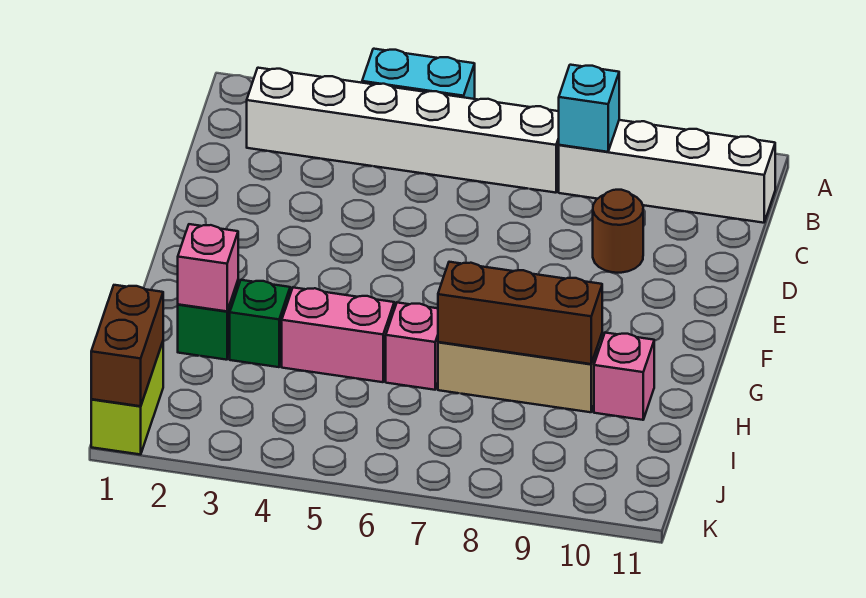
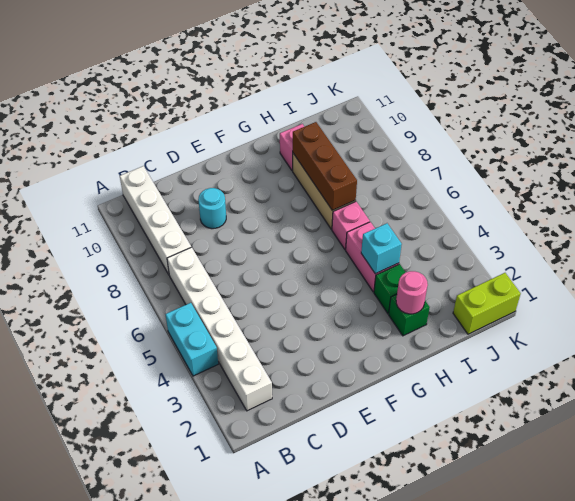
cyan 1x1 brick [559,65,619,152] -> cyan 1x1 brick moved to [361,223,402,274]
brown 1x1 round brick [593,190,643,273] -> cyan 1x1 round brick [198,188,226,229]
pink 1x1 brick [178,224,238,311] -> pink 1x1 round brick [396,271,428,314]
brown 1x2 brick [91,285,163,406] -> none

